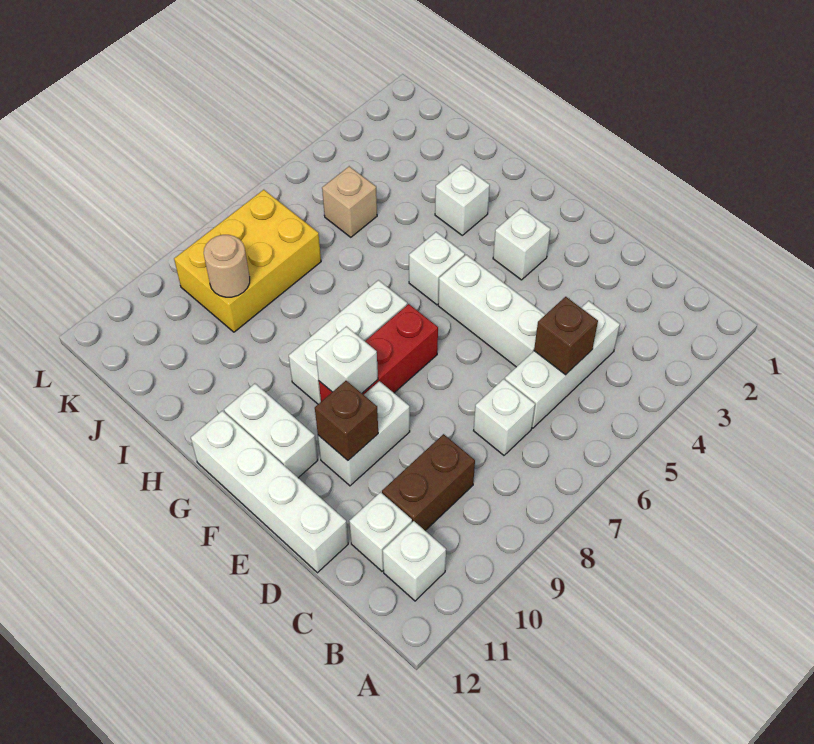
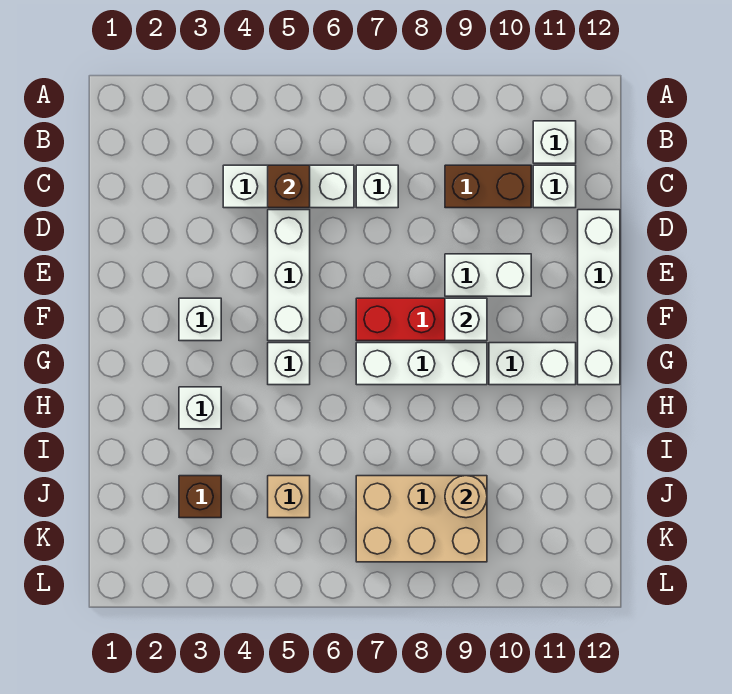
brown 1x1 brick [315,381,378,460] -> brown 1x1 brick moved to [179,476,221,518]
white 1x2 brick [224,384,318,478] -> white 1x2 brick turned to [489,343,576,385]
yellow 2x3 brick [174,190,321,332] -> tan 2x3 brick [356,476,487,562]

